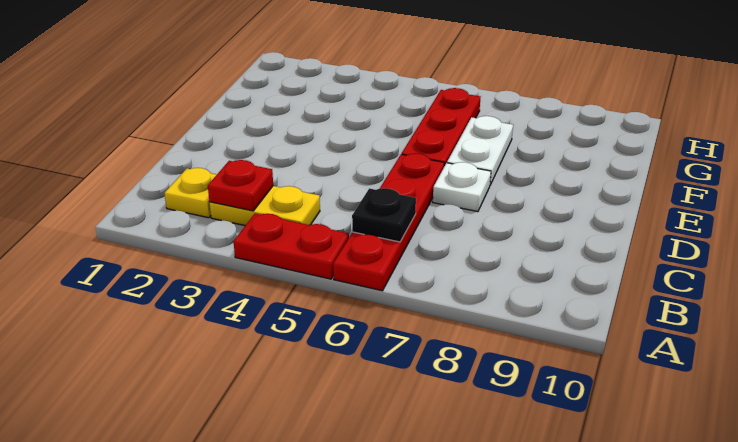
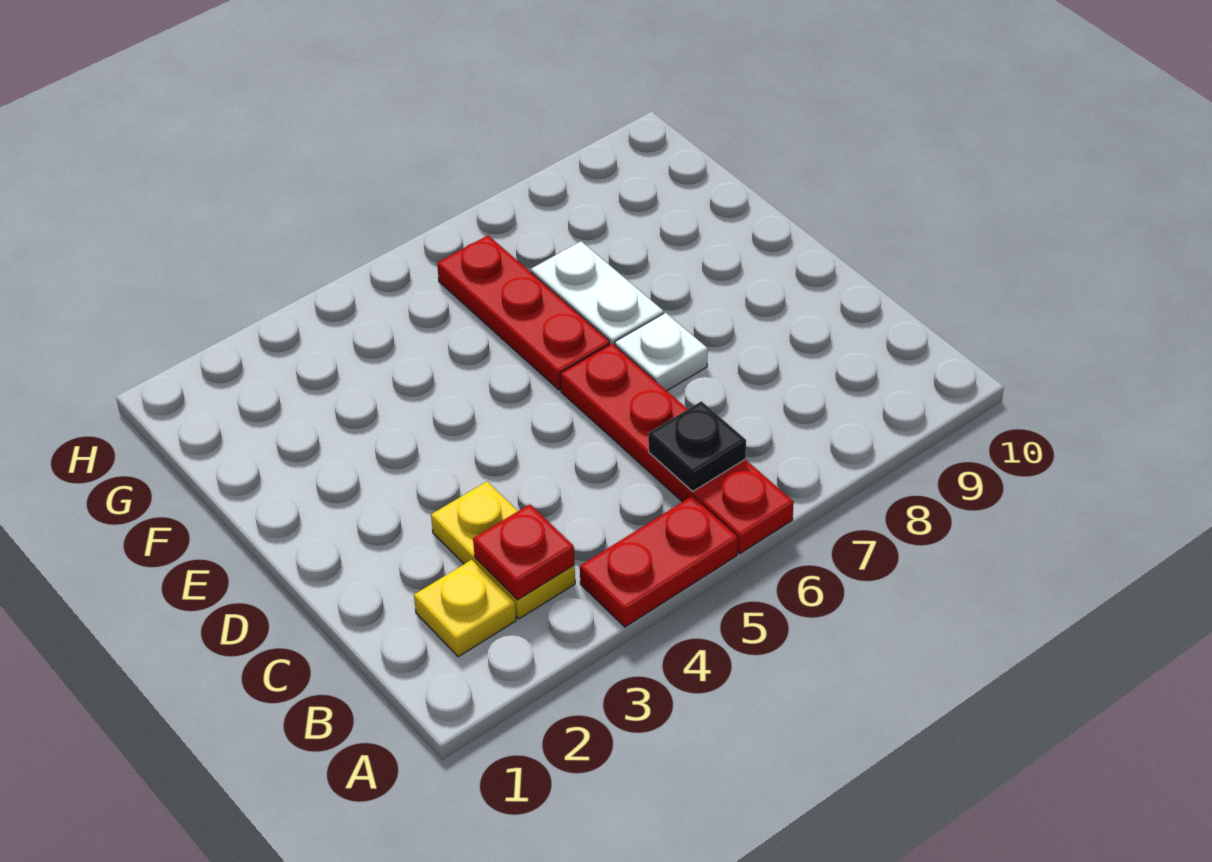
yellow 1x2 plate [210,186,320,225] -> yellow 1x2 plate turned to [431,482,575,619]

